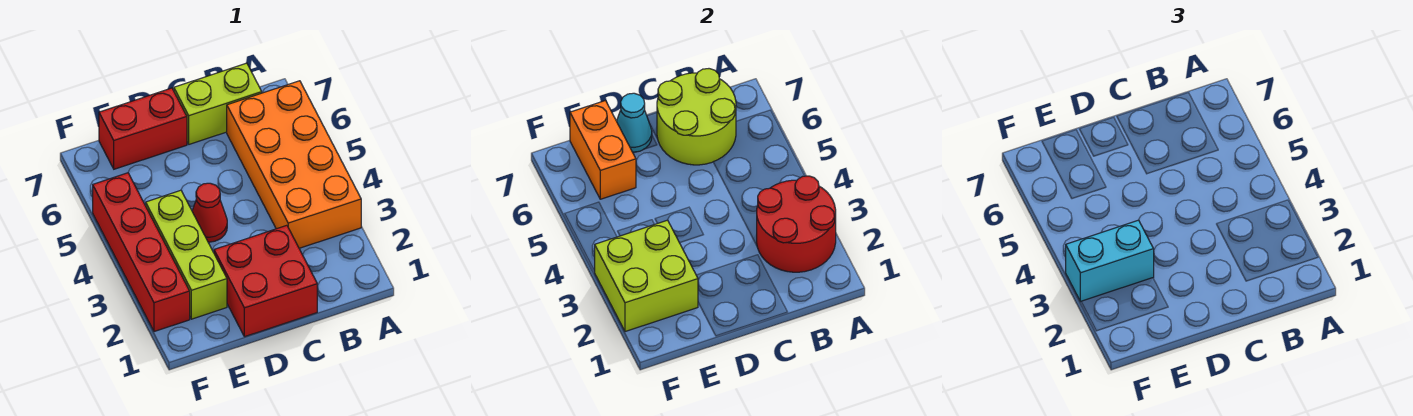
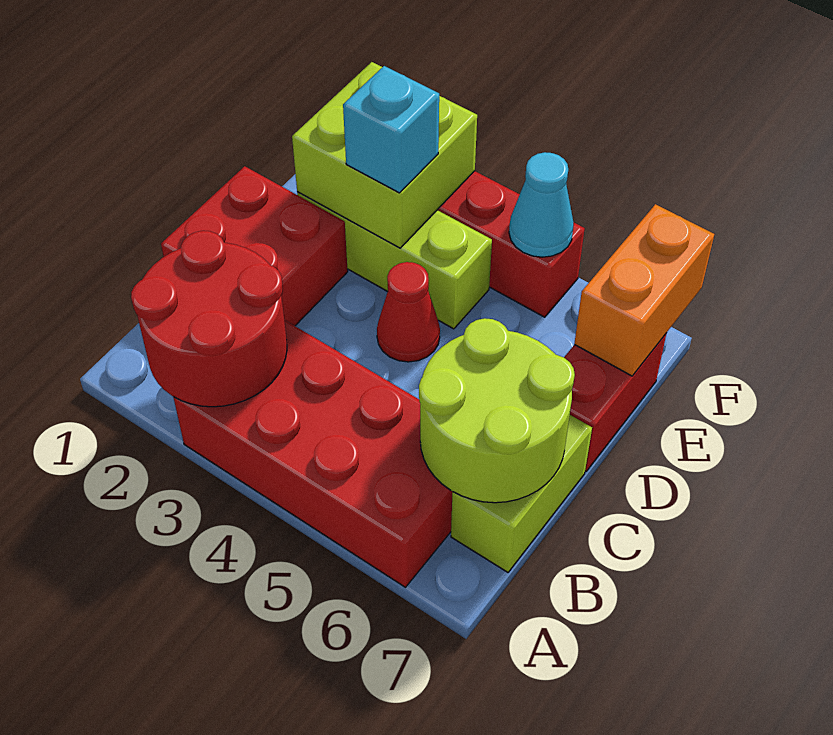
orange 2x4 brick [227,81,361,248] -> red 2x4 brick [174,320,453,587]
cyan 1x1 cone [617,93,652,152] -> cyan 1x1 cone moved to [509,152,574,257]
cyan 1x2 brick [1066,220,1154,302] -> cyan 1x1 brick [343,66,439,193]
orange 1x2 brick [570,101,636,199] -> orange 1x2 brick turned to [574,204,714,376]

